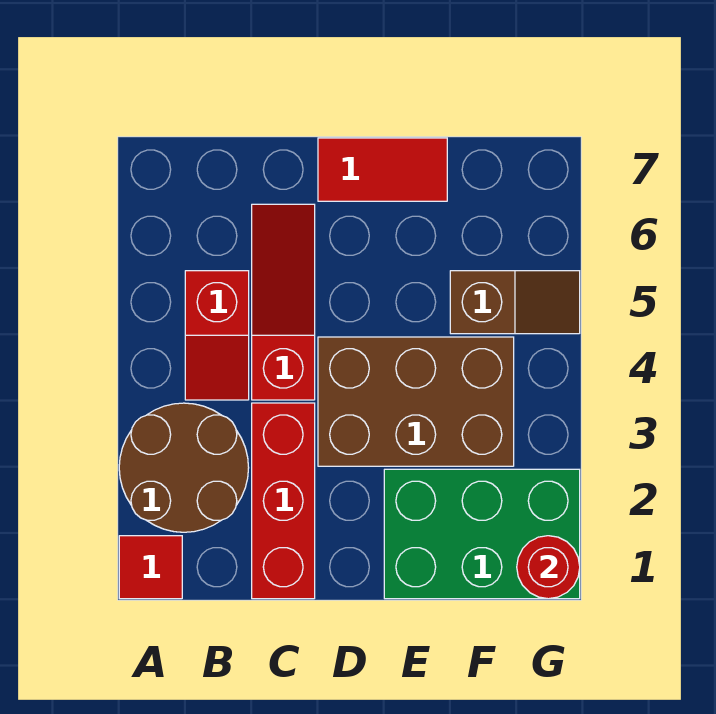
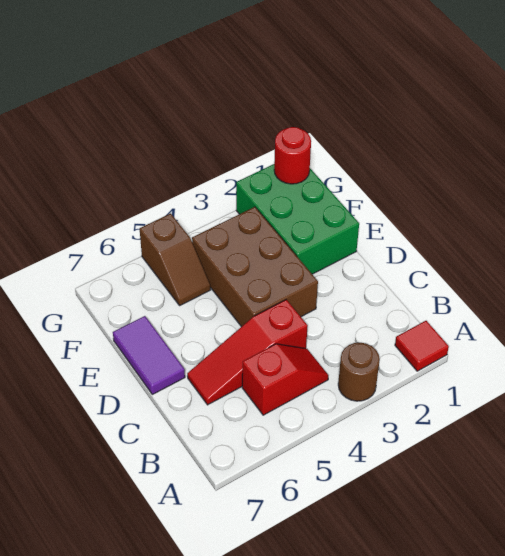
brown 2x2 round brick [119,403,249,532] -> brown 1x1 round brick [338,343,380,401]
red 1x3 brick [252,403,315,599] -> none
red 1x2 tile [318,138,447,201] -> purple 1x2 tile [113,316,185,394]
brown 1x2 slope [450,271,580,334] -> brown 1x2 slope turned to [140,213,211,305]

